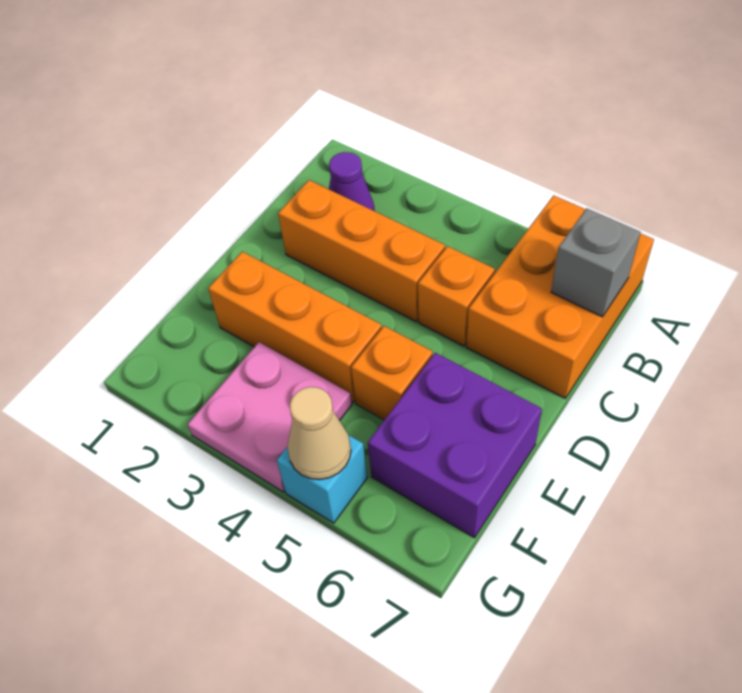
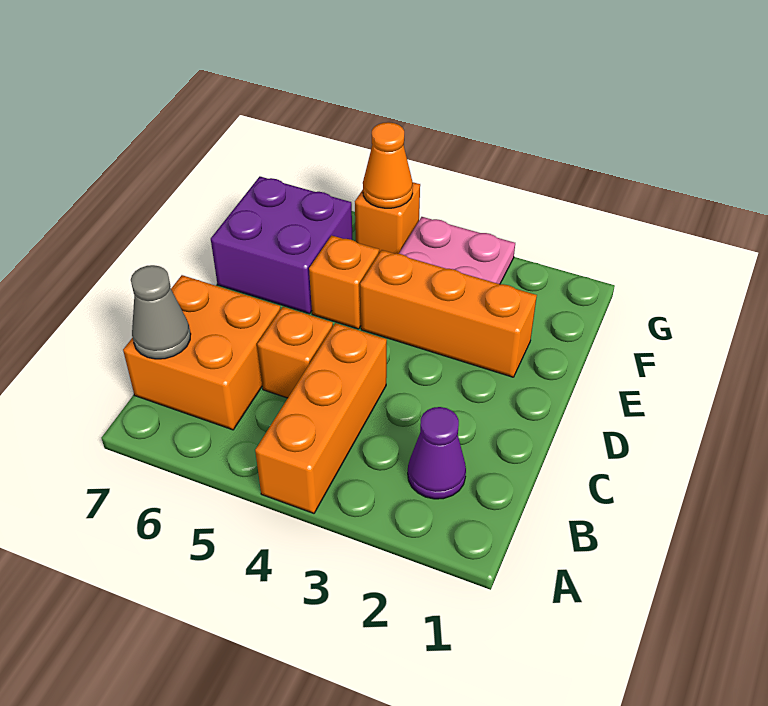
orange 2x3 brick [467,195,654,398] -> orange 2x2 brick [123,275,281,430]
grey 1x1 brick [551,208,641,317] -> grey 1x1 cone [131,265,191,359]
orange 1x3 brick [278,180,445,322] -> orange 1x3 brick turned to [255,323,387,513]
cyan 1x1 brick [277,435,367,523] -> orange 1x1 brick [355,182,420,254]
tan 1x1 cone [287,387,351,480] -> orange 1x1 cone [363,122,413,208]

